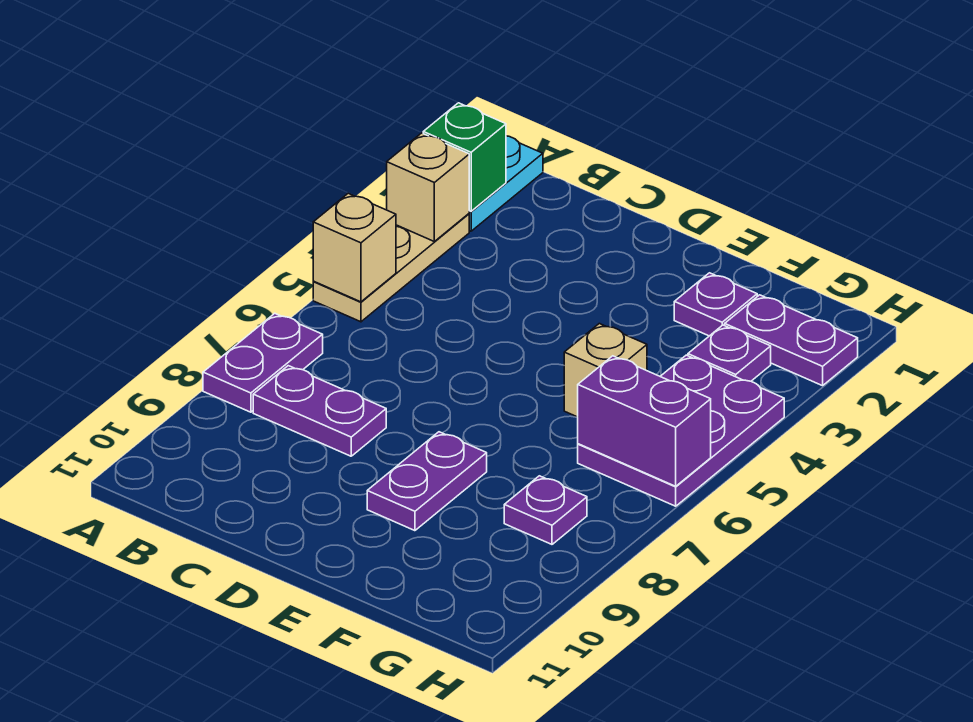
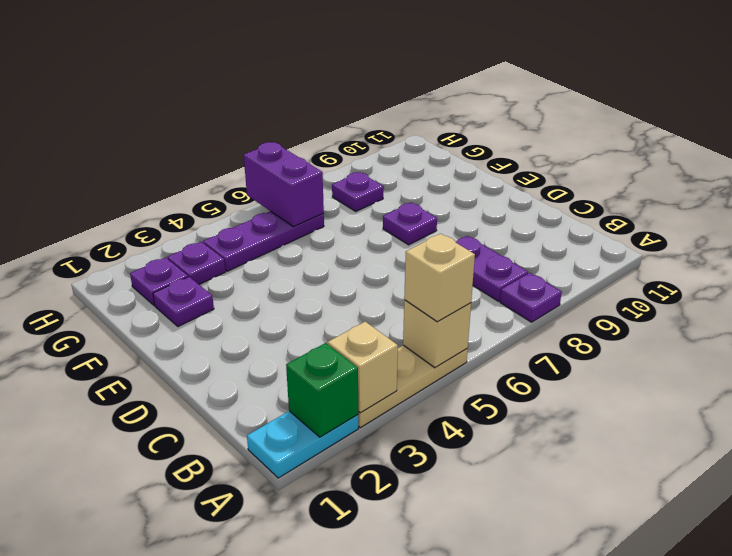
purple 1x2 plate [203,313,323,412] -> purple 1x1 plate [500,273,562,322]
purple 1x2 plate [367,432,487,531] -> purple 1x1 plate [383,203,437,245]
tan 1x1 brick [564,324,647,417] -> tan 1x1 brick moved to [404,234,475,322]
purple 1x2 plate [725,295,858,386] -> purple 1x1 plate [130,258,188,305]
purple 2x3 plate [578,355,784,506] -> purple 1x3 plate [203,211,324,271]

